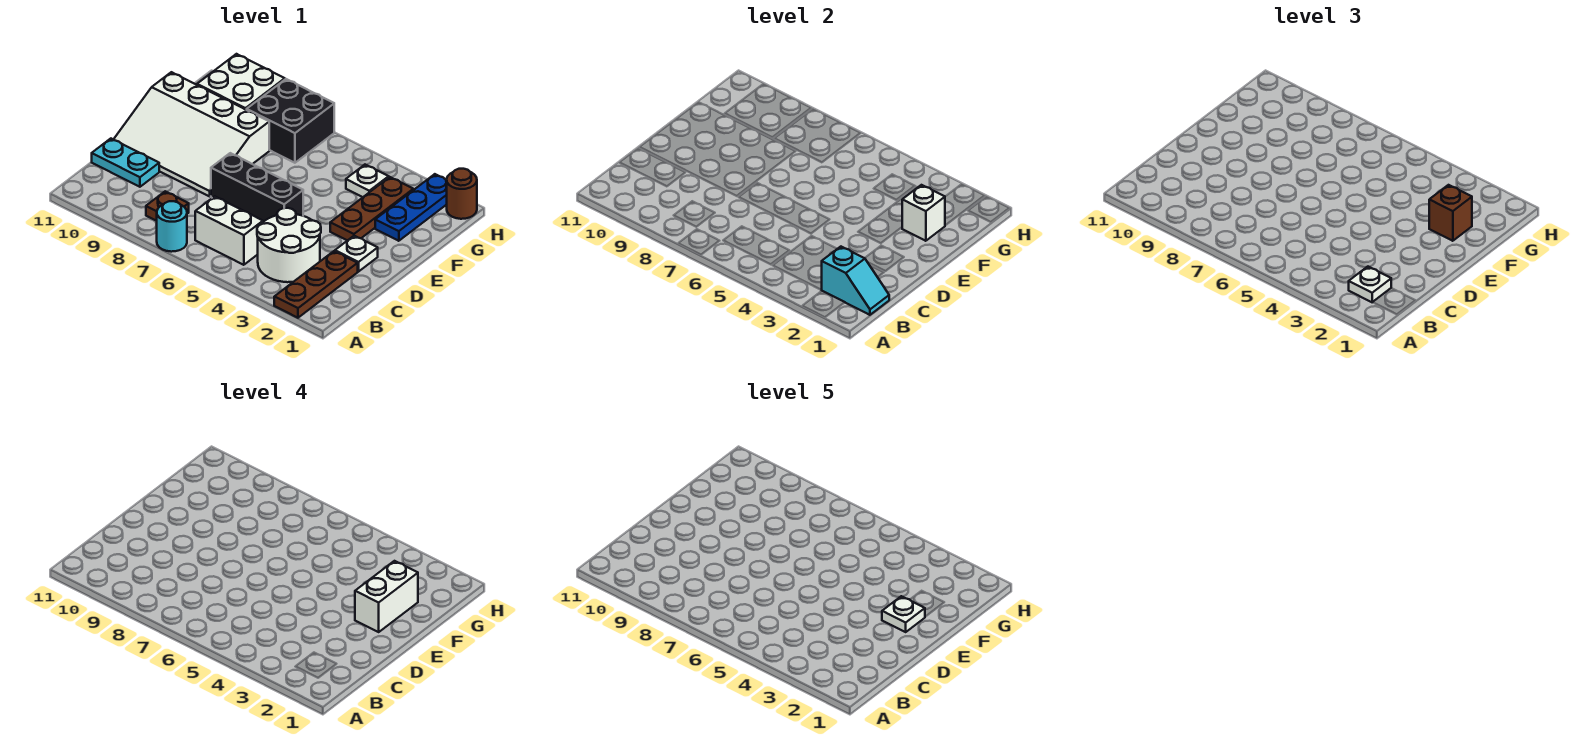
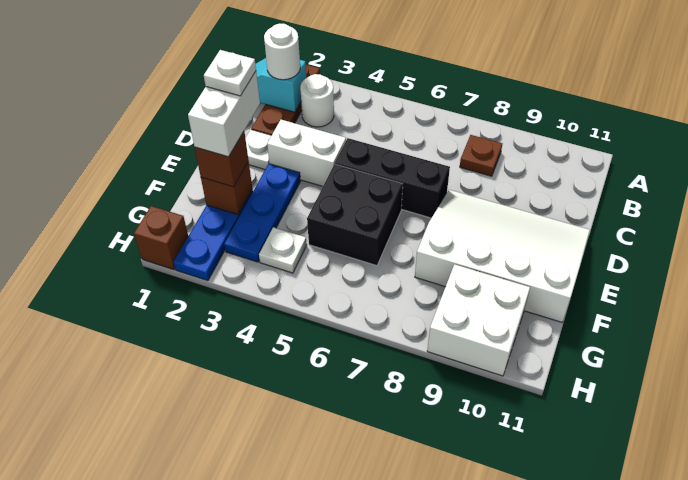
cyan 1x1 round brick [157,201,187,252] -> none
white 1x1 plate [1349,267,1391,302] -> white 1x1 round brick [264,24,300,80]
white 2x2 round brick [257,208,321,282] -> white 1x1 round brick [300,74,334,127]
white 1x2 brick [195,196,263,265] -> white 1x2 brick moved to [267,120,346,186]
cyan 1x2 plate [92,139,159,187] -> none
brown 1x3 plate [330,177,413,241] -> blue 1x3 plate [224,164,301,262]
white 1x1 brick [902,185,945,241] -> brown 1x1 brick [201,161,252,214]
black 2x2 brick [247,79,334,163] -> black 2x2 brick moved to [307,164,403,266]
brown 1x1 round brick [447,169,477,219] -> brown 1x1 brick [134,206,188,270]

